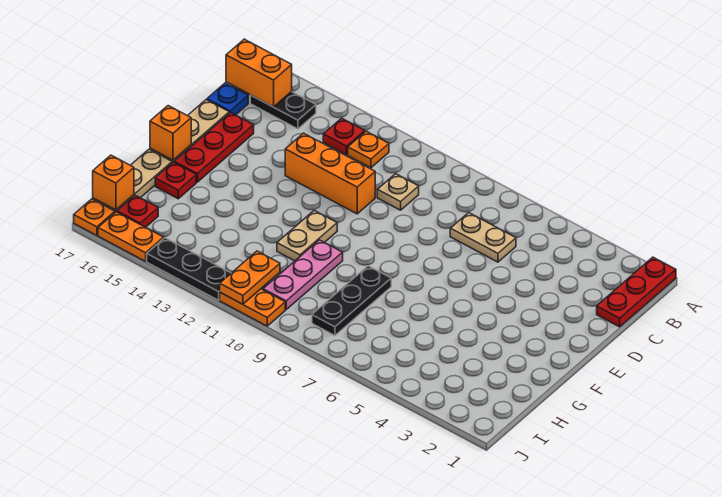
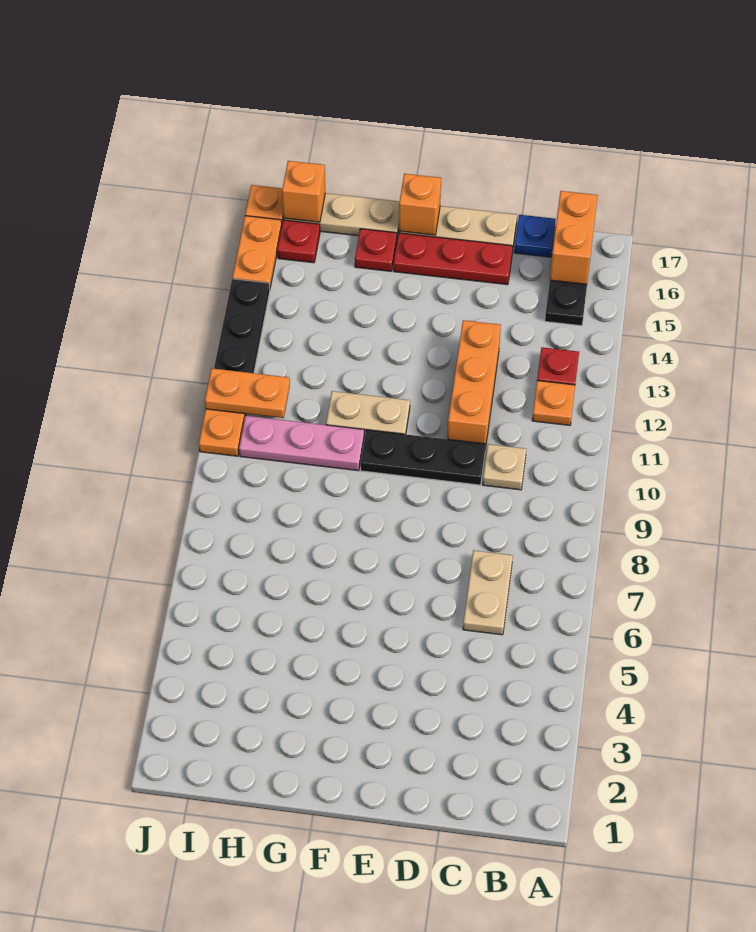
red 1x3 plate [597,257,676,327] -> none
black 1x3 plate [312,266,391,335] -> black 1x3 plate moved to [361,430,486,485]

